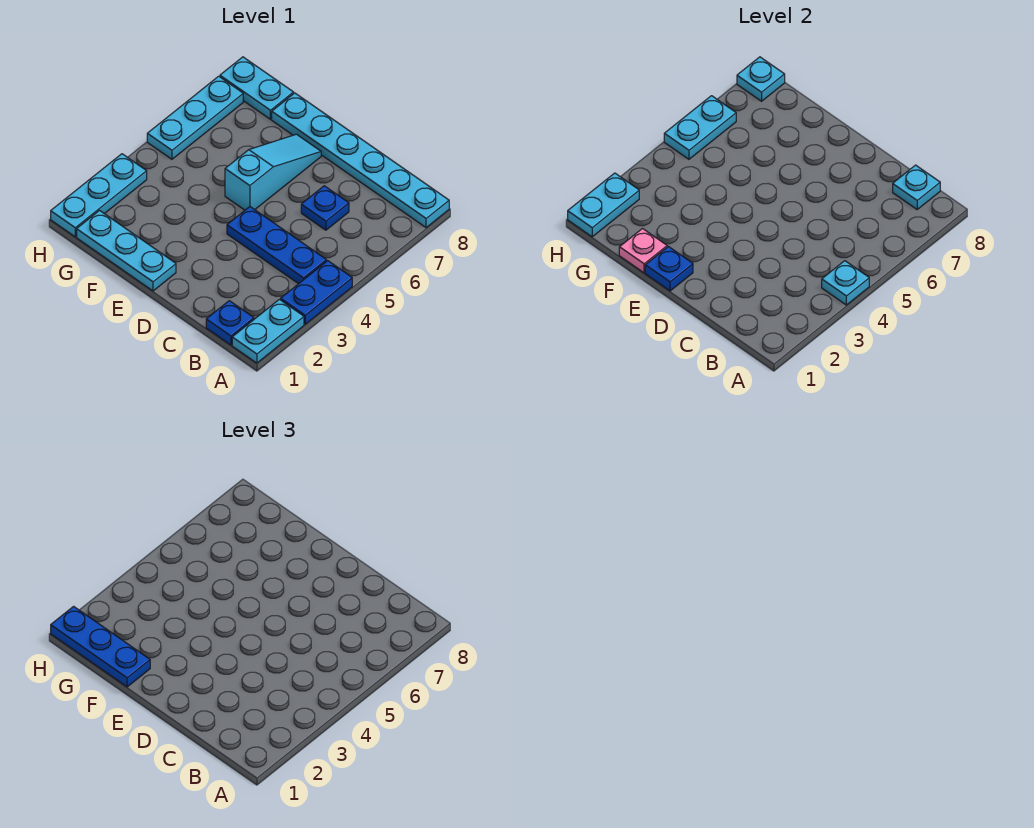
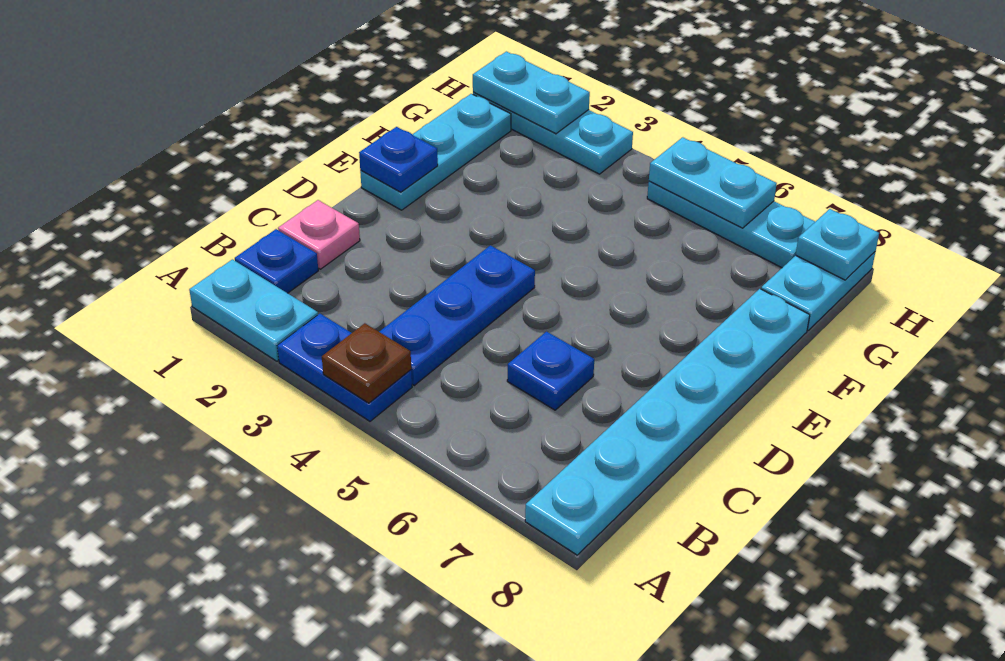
cyan 1x1 plate [822,261,869,305] -> brown 1x1 plate [322,323,411,403]
cyan 1x1 plate [893,165,940,209] -> none
cyan 1x3 slope [225,134,321,210] -> none
pink 1x1 plate [619,229,667,273] -> pink 1x1 plate moved to [278,200,360,269]
blue 1x3 plate [51,606,150,687] -> none

